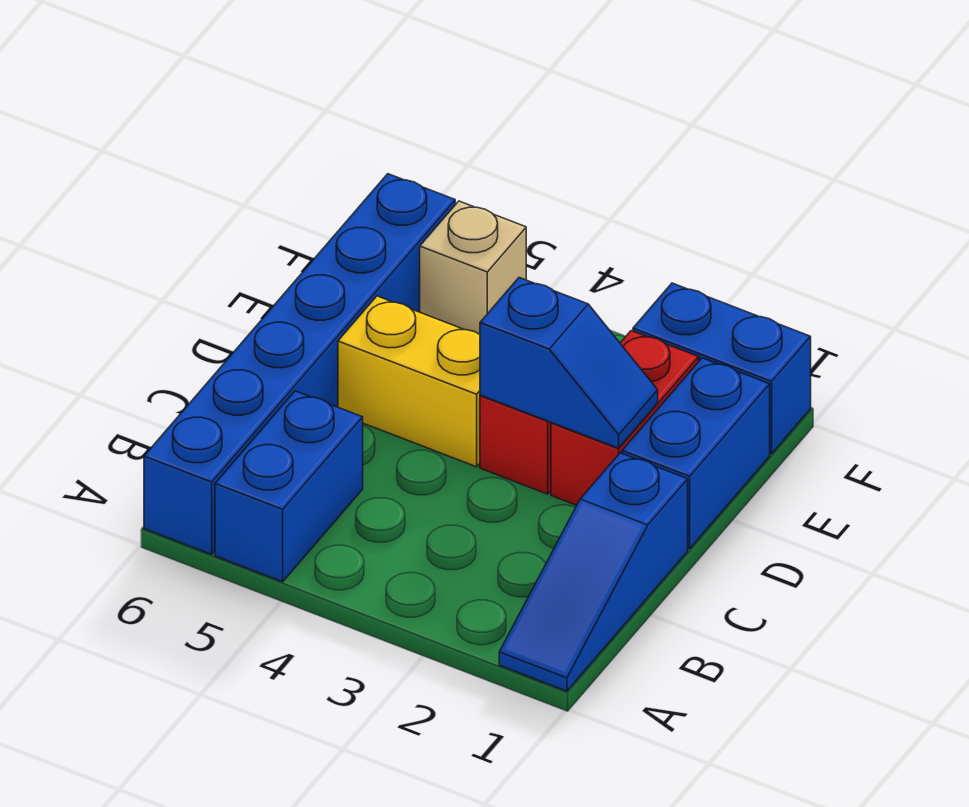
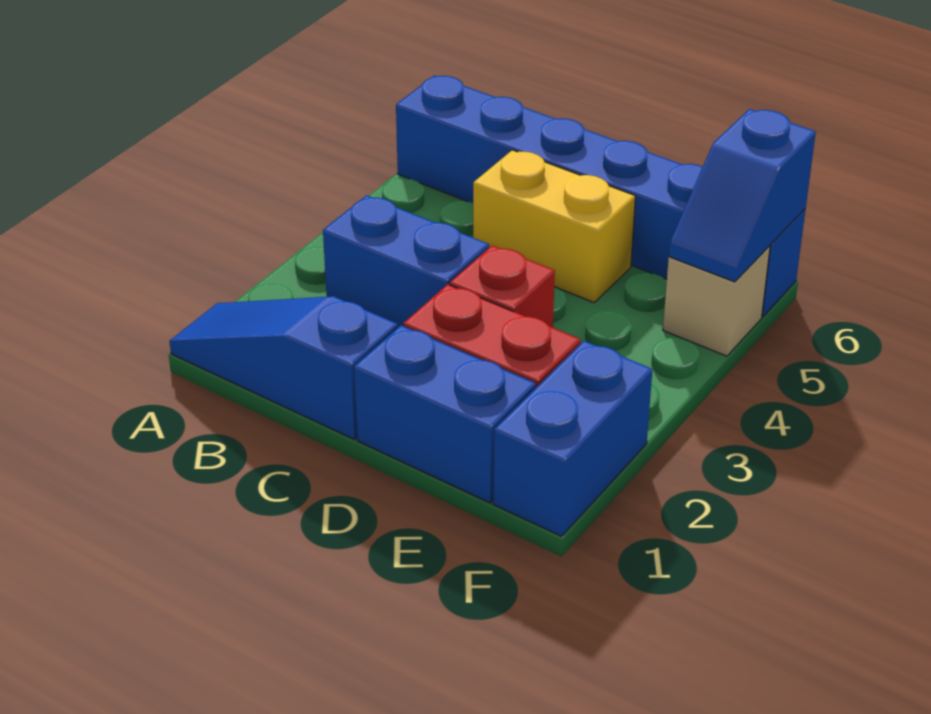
blue 1x2 brick [215,391,363,582] -> blue 1x2 brick moved to [323,195,489,327]
blue 1x2 slope [480,278,658,448] -> blue 1x2 slope moved to [669,109,816,282]
yellow 1x2 brick [338,296,480,467] -> yellow 1x2 brick turned to [473,150,635,303]

